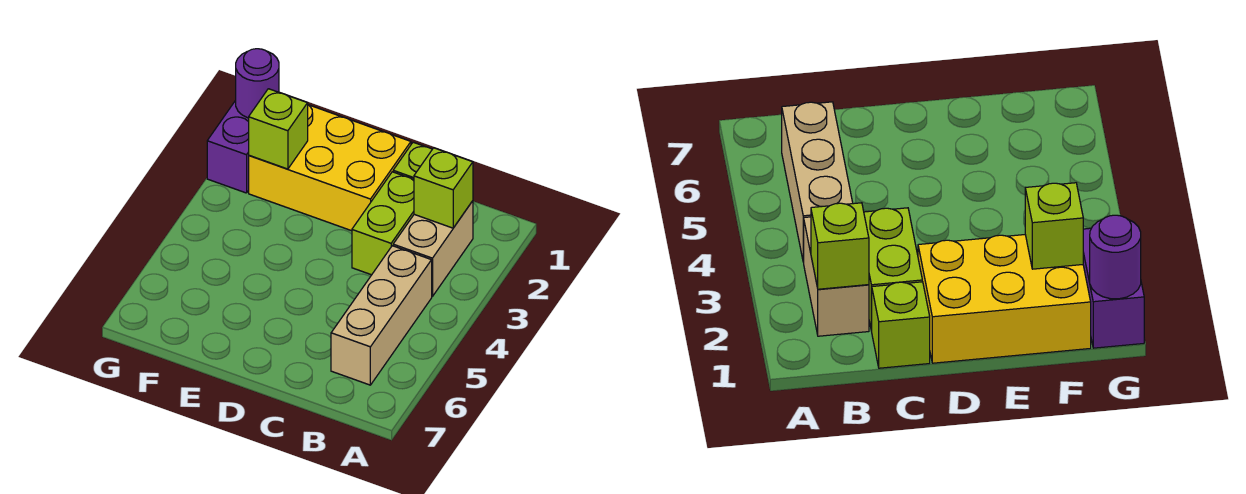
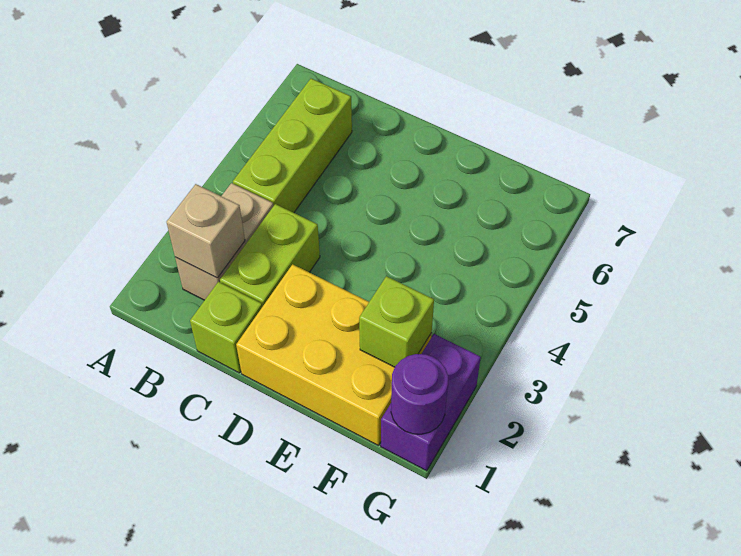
lime 1x1 brick [414,148,473,228] -> tan 1x1 brick [167,184,245,278]
tan 1x3 brick [331,246,432,385] -> lime 1x3 brick [233,79,352,213]

